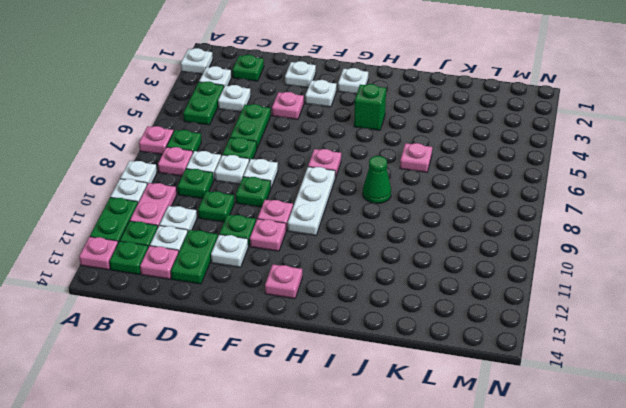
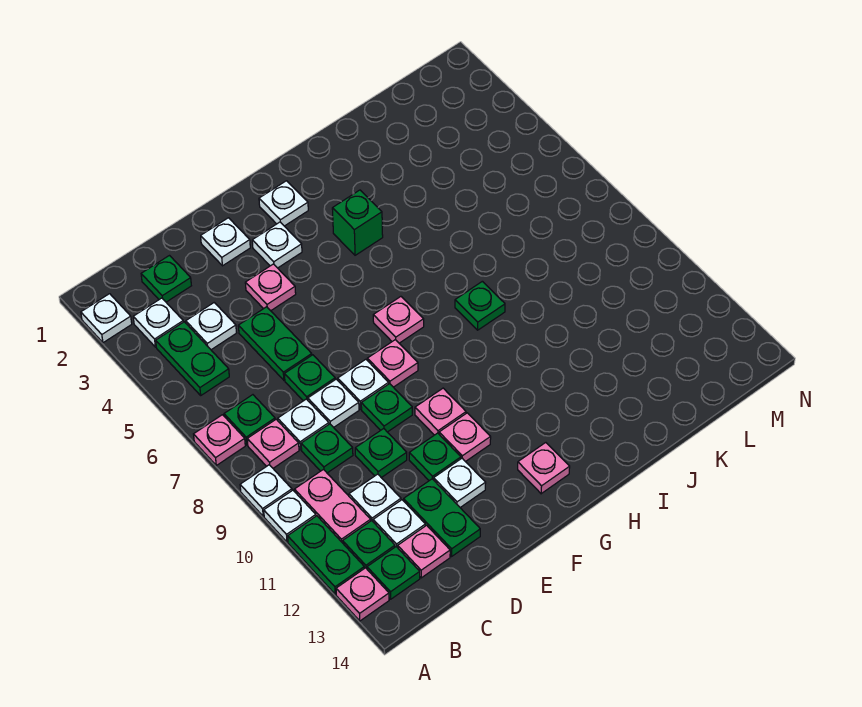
white 1x3 plate [288,167,335,235] -> none
green 1x1 cone [363,156,391,203] -> green 1x1 plate [455,281,505,330]
pink 1x1 plate [400,143,432,172] -> pink 1x1 plate moved to [367,340,418,387]

